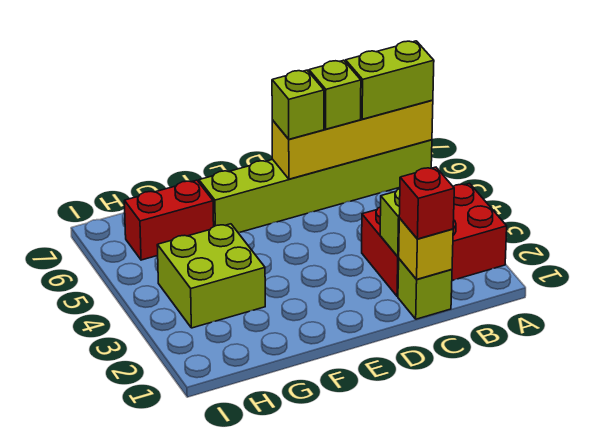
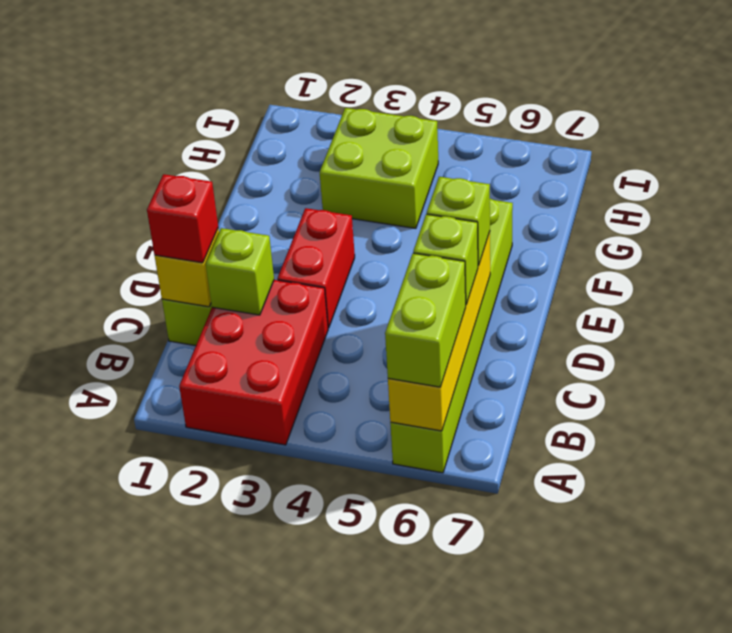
red 1x2 brick [124,180,214,260] -> red 1x2 brick moved to [277,208,355,328]

